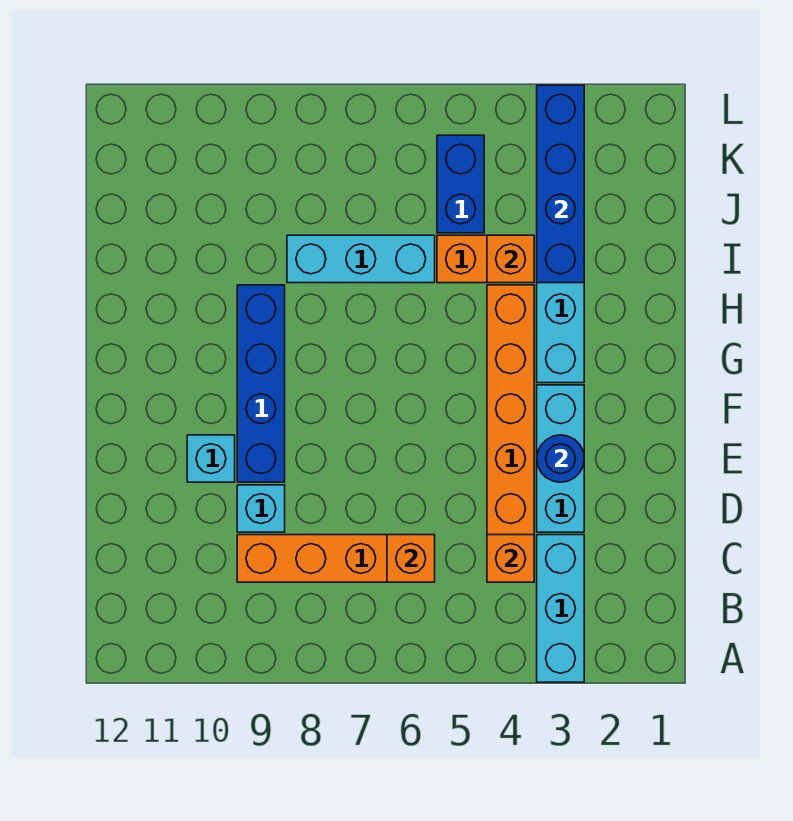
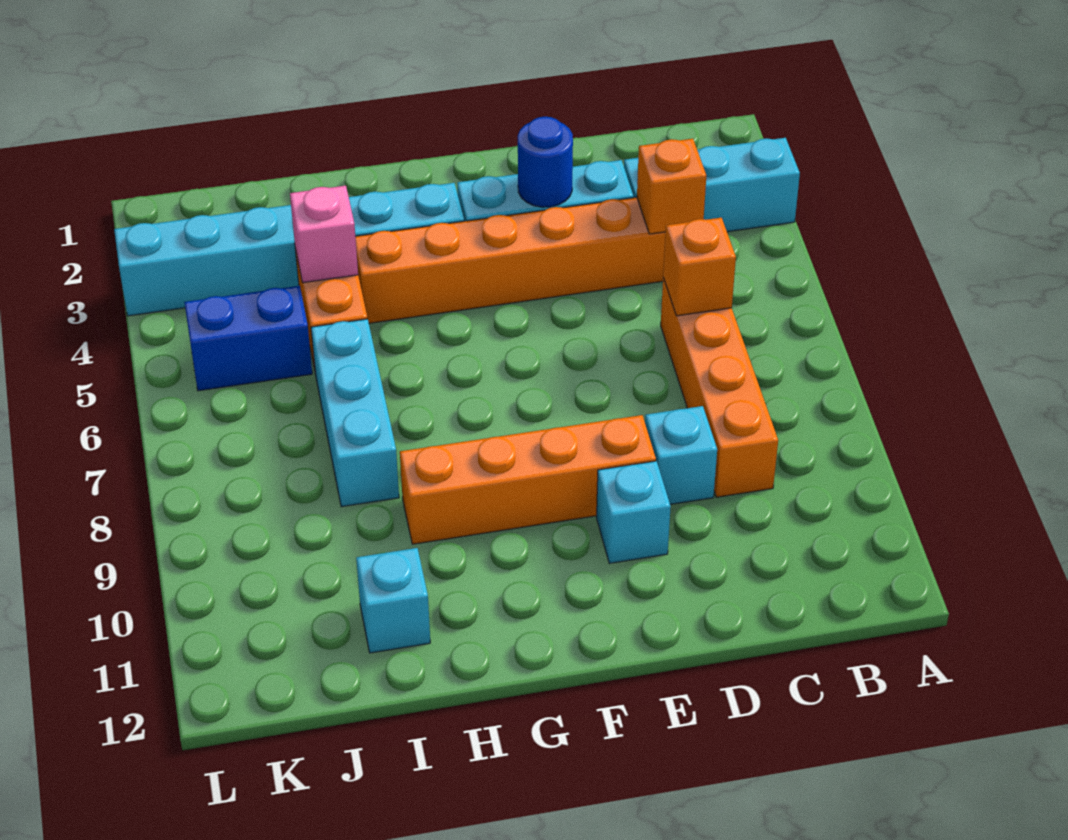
blue 1x4 brick [237,285,285,482] -> orange 1x4 brick [400,415,656,544]
blue 1x4 brick [537,85,584,283] -> none
orange 1x1 brick [487,235,534,283] -> pink 1x1 brick [290,186,358,283]
none -> cyan 1x1 brick [356,548,430,653]

